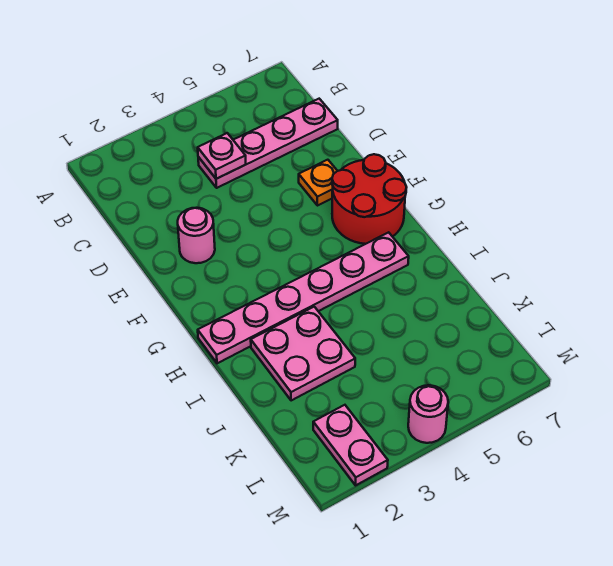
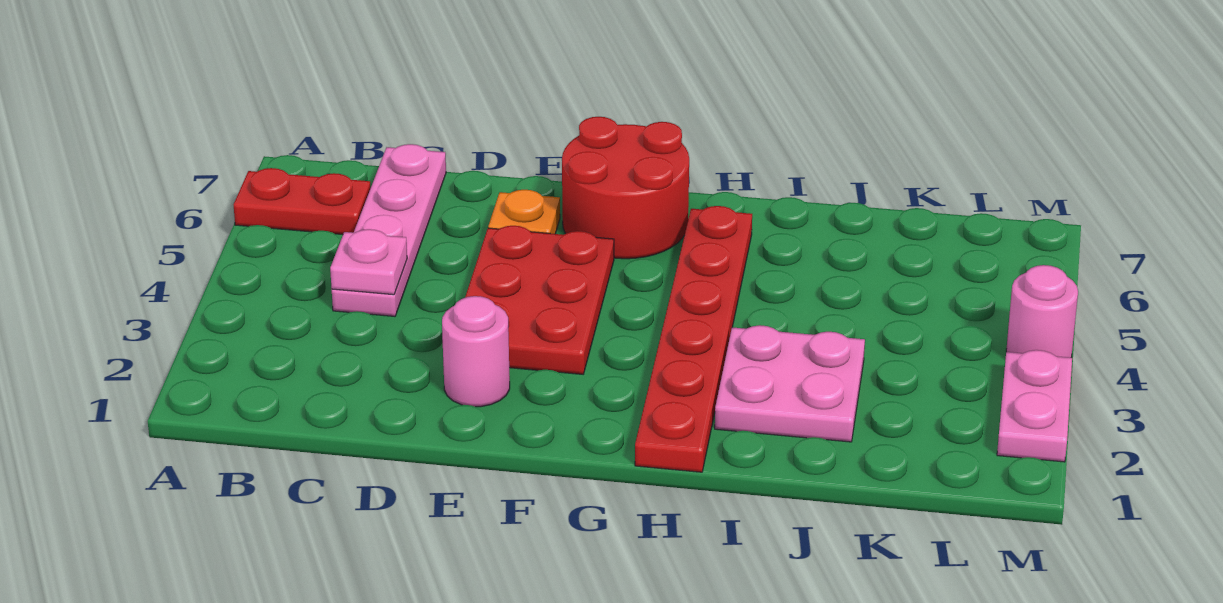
none -> red 1x2 plate [233,168,371,235]
none -> red 2x3 plate [465,226,614,374]
pink 1x6 plate [198,232,409,363] -> red 1x6 plate [635,206,752,472]
pink 1x2 plate [313,405,388,485] -> pink 1x2 plate turned to [997,350,1072,462]

